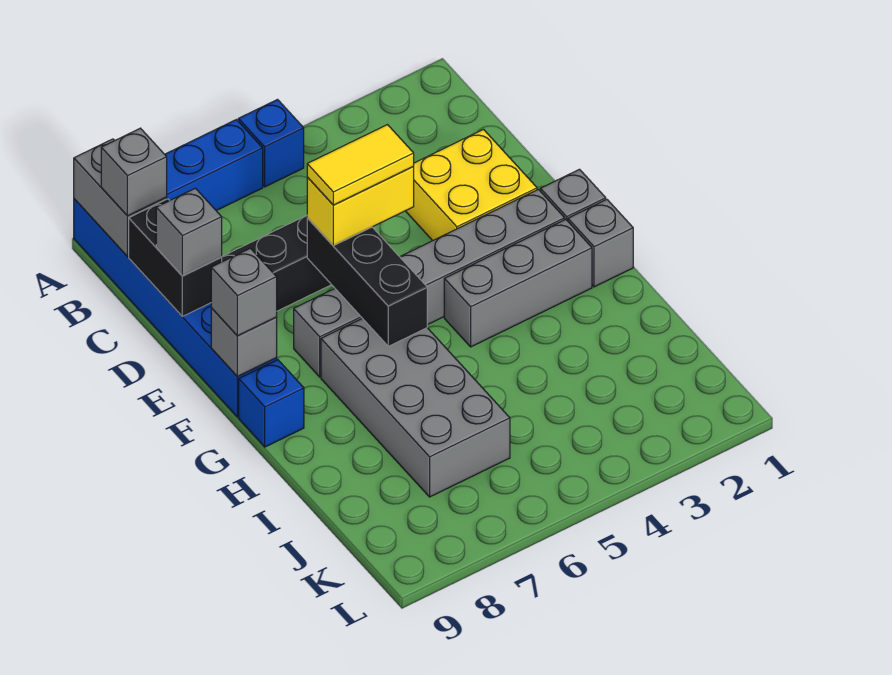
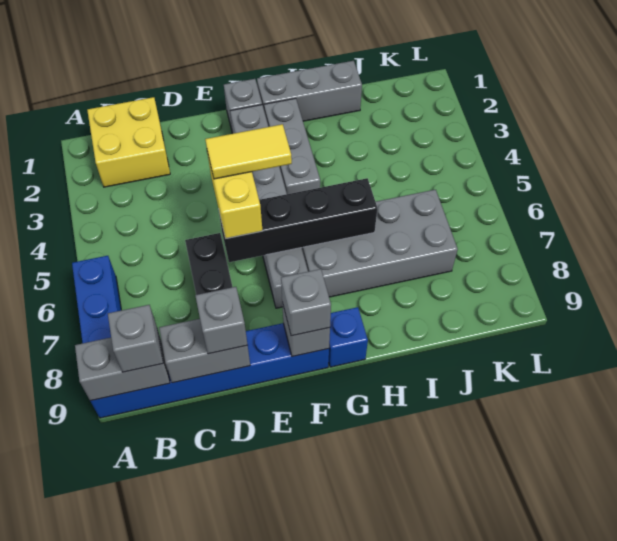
blue 1x1 brick [238,100,304,187] -> none
black 1x2 brick [129,199,222,316] -> grey 1x2 brick [159,319,250,383]
yellow 2x2 brick [406,129,537,241] -> yellow 2x2 brick moved to [87,97,170,187]
yellow 1x2 tile [307,125,414,205] -> yellow 1x2 tile turned to [205,124,292,179]
black 1x3 brick [307,218,427,346] -> black 1x4 brick [219,178,377,262]
grey 1x1 brick [568,200,633,287] -> grey 1x3 brick [257,61,362,121]

